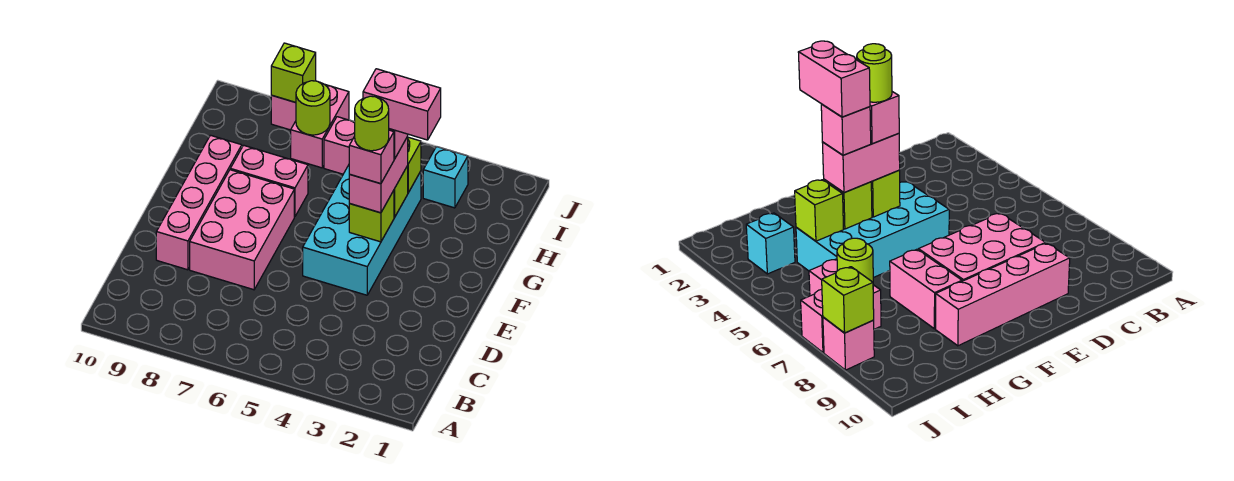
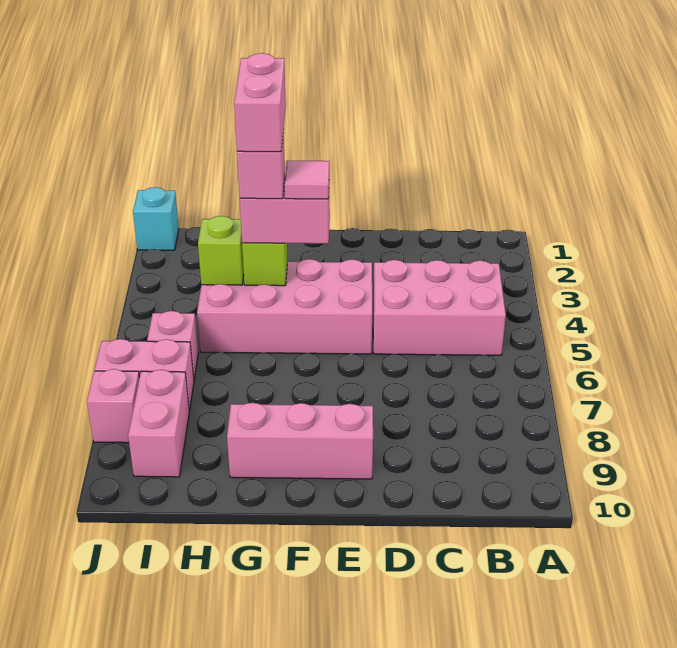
pink 2x3 brick [190,170,294,290] -> pink 2x3 brick moved to [373,260,506,355]
pink 1x4 brick [156,135,242,270] -> pink 1x3 brick [227,403,373,479]
cyan 2x4 brick [303,165,421,295] -> pink 2x4 brick [197,259,372,354]
lime 1x1 brick [349,190,394,242] -> none
pink 1x1 brick [349,130,394,184] -> pink 1x1 tile [285,161,329,199]
lime 1x1 round brick [355,96,389,151] -> none
pink 1x2 brick [230,145,308,217] -> pink 1x2 brick moved to [128,370,189,477]
cyan 1x1 brick [423,147,468,208] -> cyan 1x1 brick moved to [133,187,179,250]
lime 1x1 round brick [296,81,330,135] -> none
lime 1x1 brick [271,43,316,102] -> none

